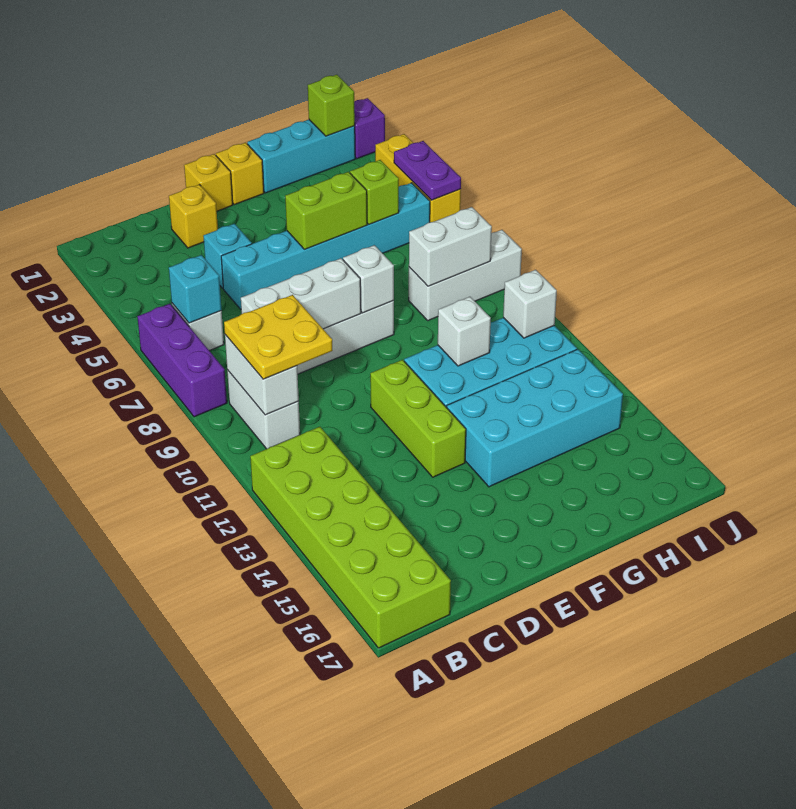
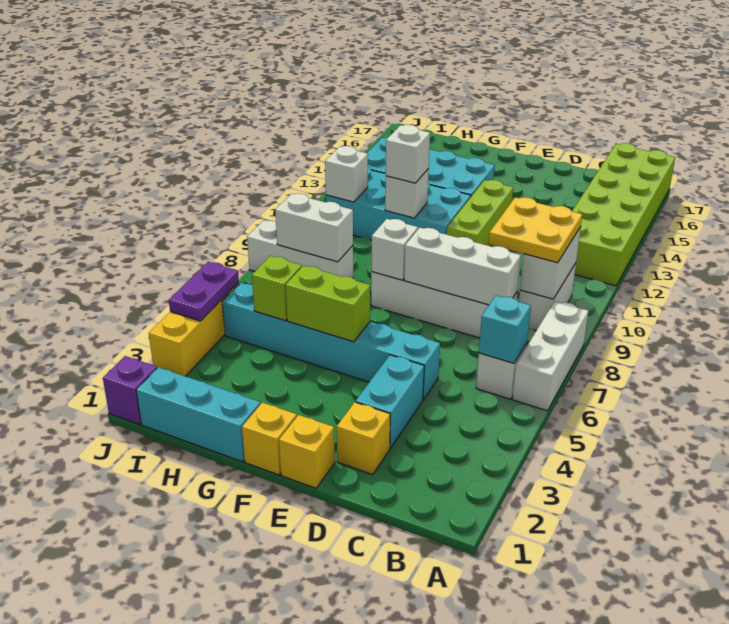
purple 1x3 brick [137,304,227,417] -> white 1x3 brick [512,301,588,411]
cyan 1x1 brick [203,224,252,288] -> cyan 1x2 brick [356,355,424,448]
none -> white 1x1 brick [386,125,430,183]
lime 1x1 brick [308,75,355,136] -> none

